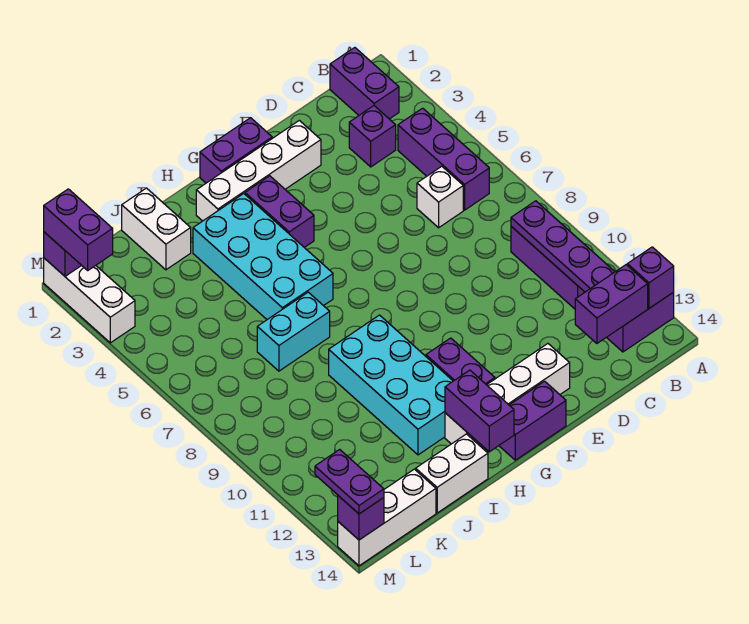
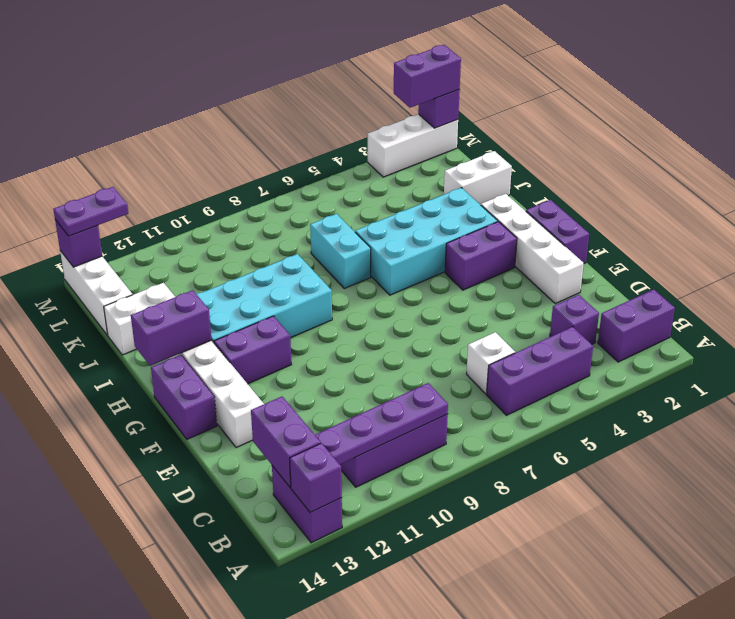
white 1x2 brick [416,434,488,513] -> white 1x2 brick turned to [104,283,175,355]

